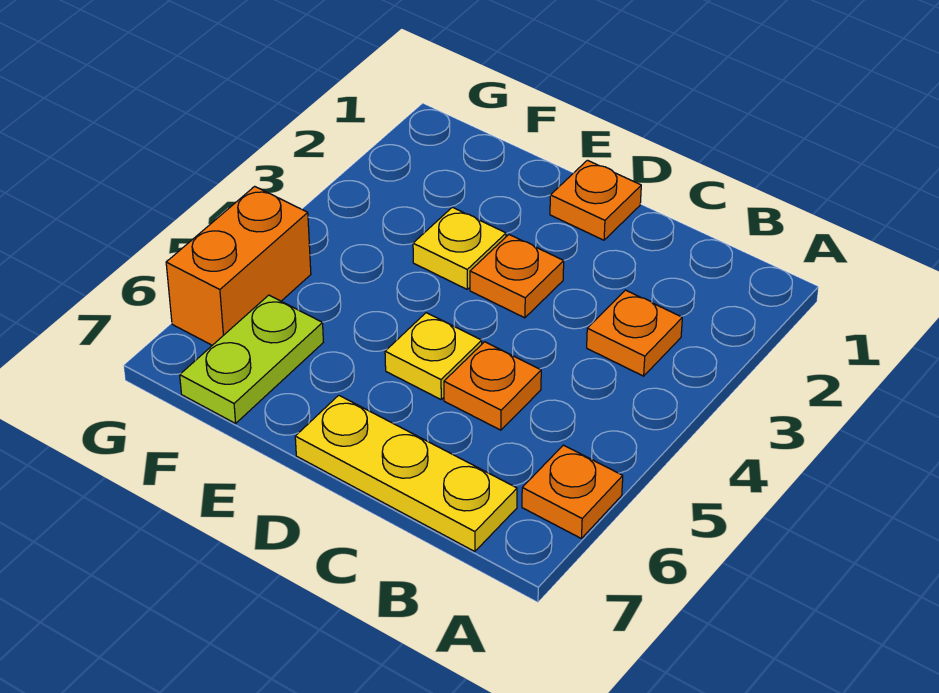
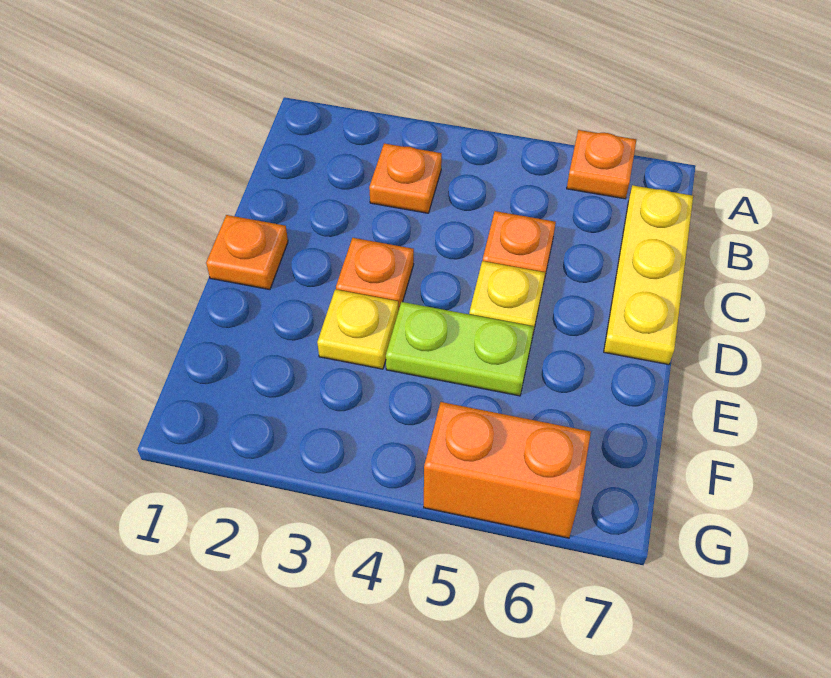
lime 1x2 plate [180,295,323,423] -> lime 1x2 plate moved to [386,302,534,396]

